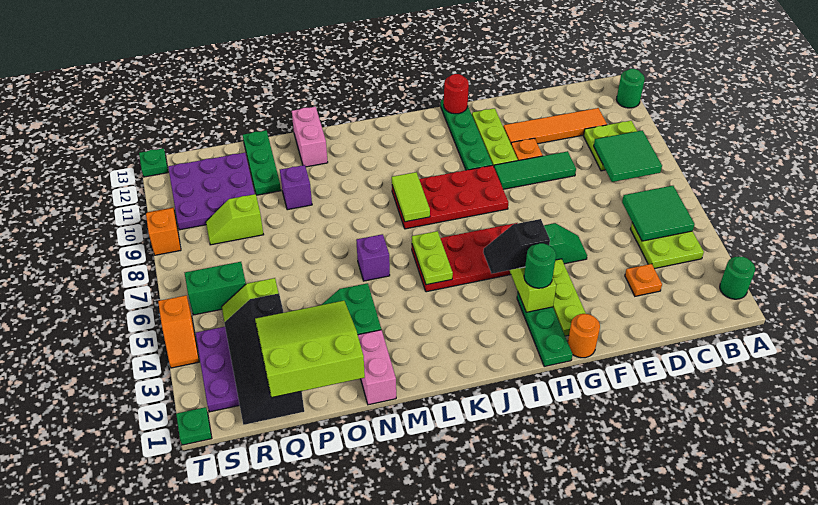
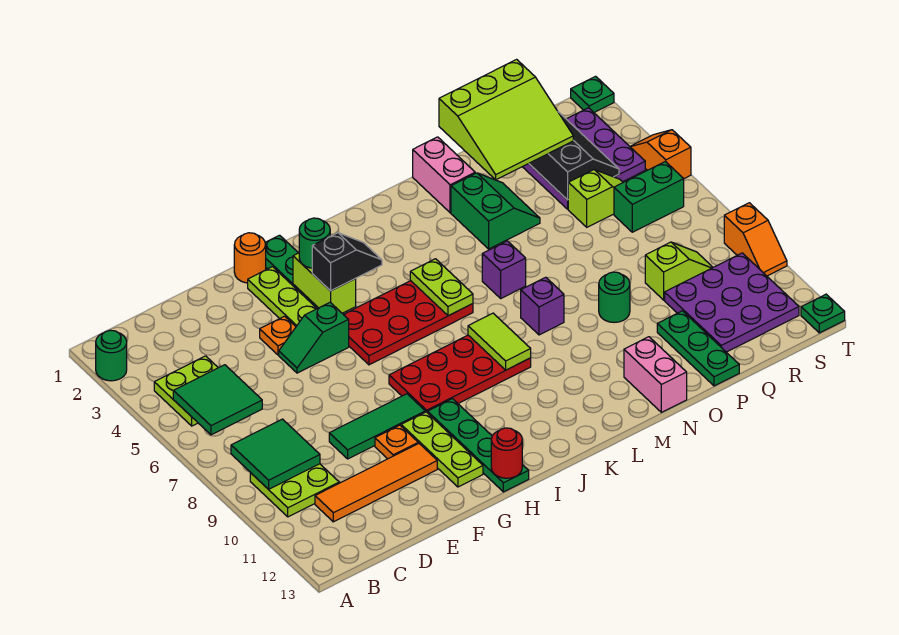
green 1x1 round brick [616,69,645,108] -> green 1x1 round brick moved to [599,272,630,323]
orange 1x1 plate [625,264,662,296] -> orange 1x1 plate moved to [260,316,296,355]
purple 1x1 brick [280,165,312,210] -> purple 1x1 brick moved to [521,277,564,335]

